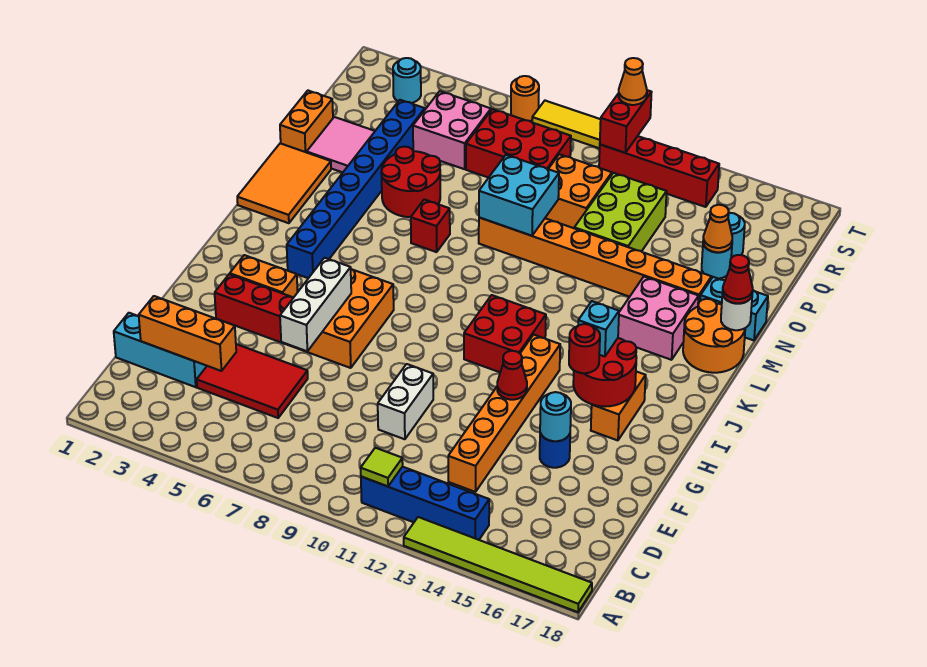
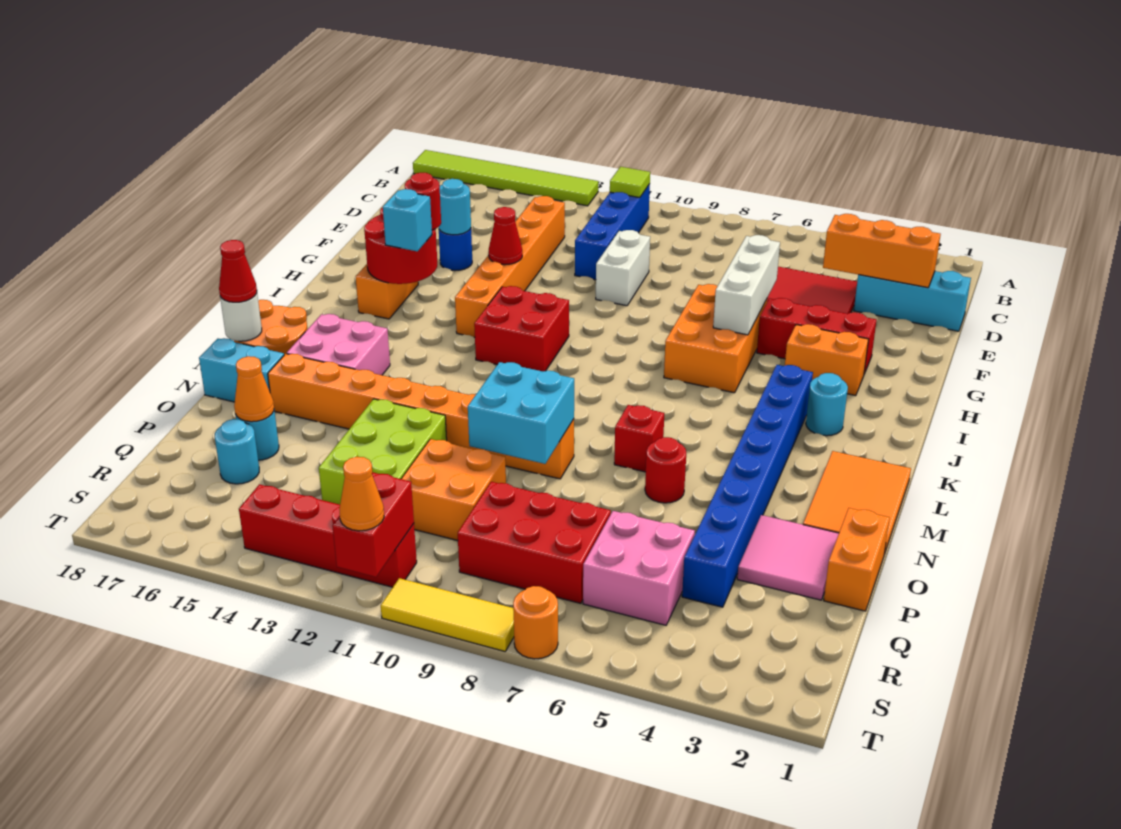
blue 1x4 brick [361,467,489,540] -> blue 1x4 brick turned to [575,184,650,280]
red 2x2 round brick [381,147,440,217] -> red 1x1 round brick [645,437,686,503]
cyan 1x1 round brick [393,58,421,103] -> cyan 1x1 round brick moved to [806,373,848,436]

